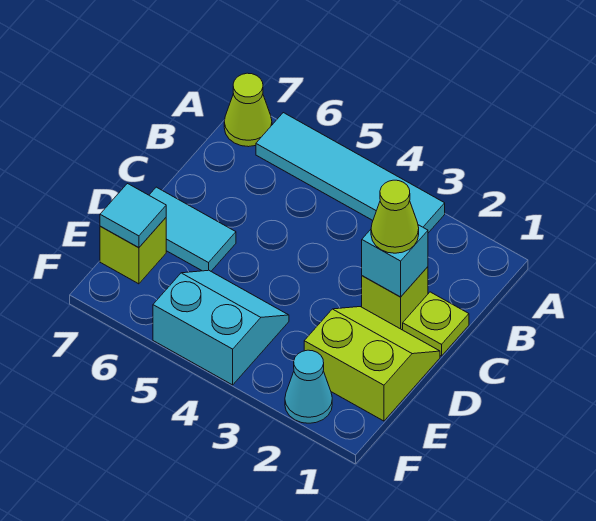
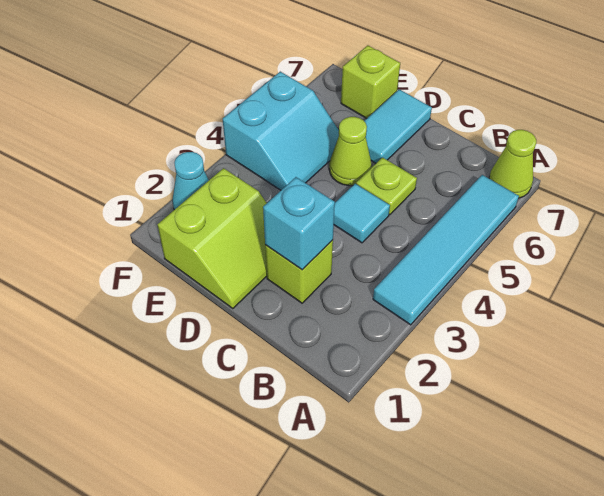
lime 1x1 plate [403,292,469,356] -> lime 1x1 plate moved to [356,158,417,215]
lime 1x1 cone [371,180,419,253] -> lime 1x1 cone moved to [329,117,372,186]
cyan 1x1 tile [100,184,166,248] -> cyan 1x1 tile moved to [334,184,390,243]

